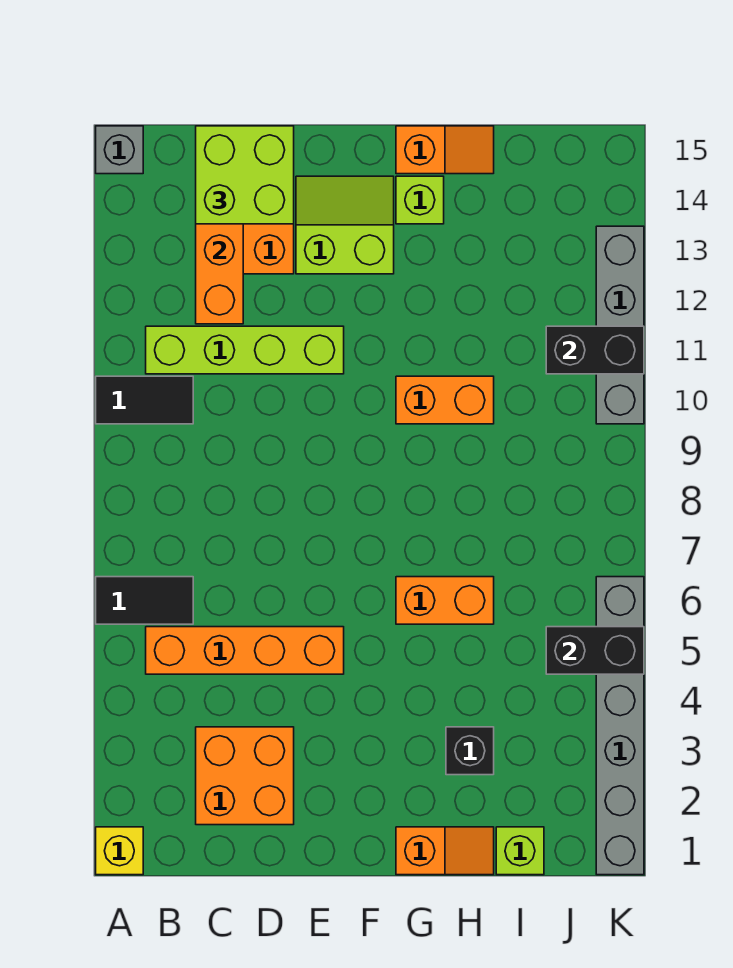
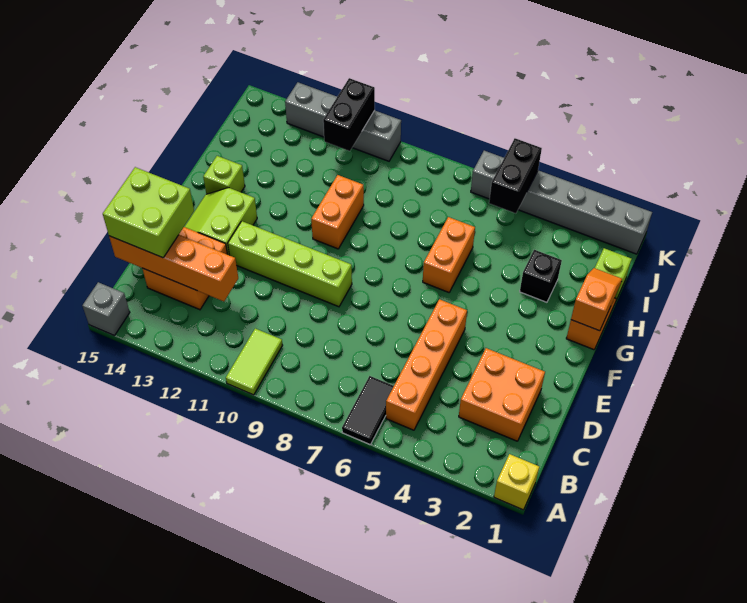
black 1x2 tile [96,376,193,424] -> lime 1x2 tile [226,328,283,395]
lime 1x4 brick [146,326,344,374] -> lime 1x4 brick turned to [228,221,352,307]
orange 1x2 slope [396,126,494,174] -> orange 1x2 slope moved to [571,268,622,331]

